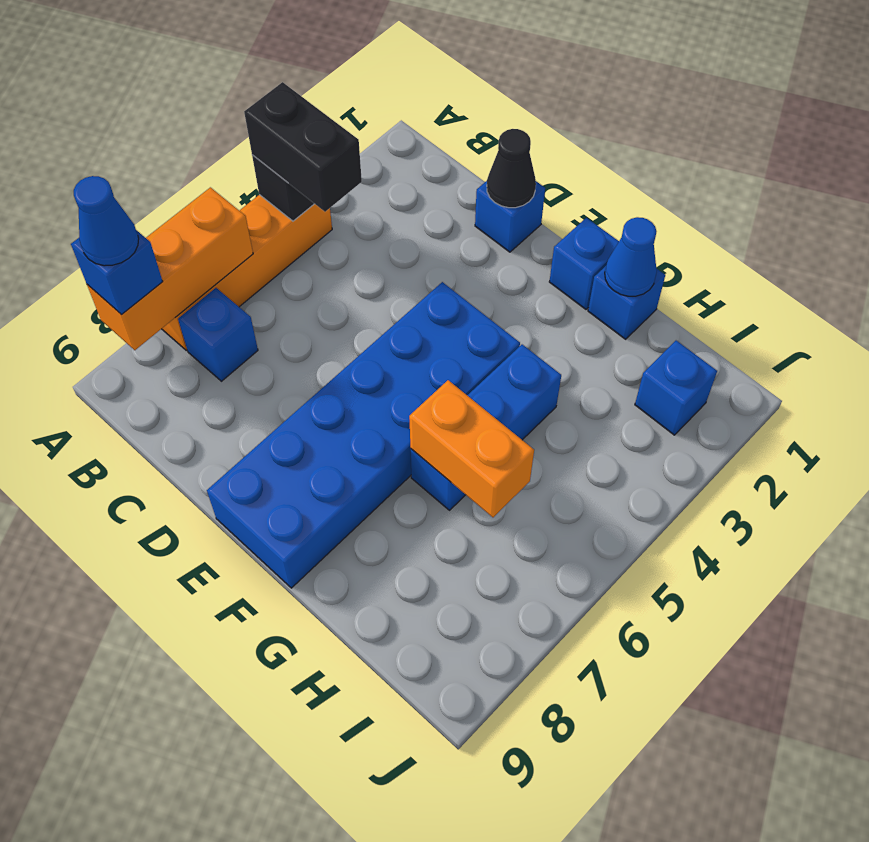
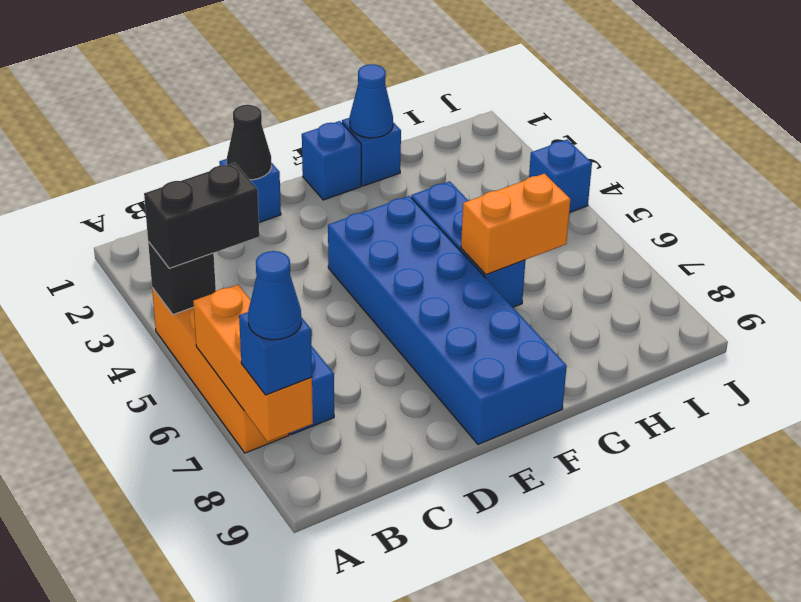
blue 1x1 brick [635,341,717,435] -> blue 1x1 brick moved to [529,139,592,213]

